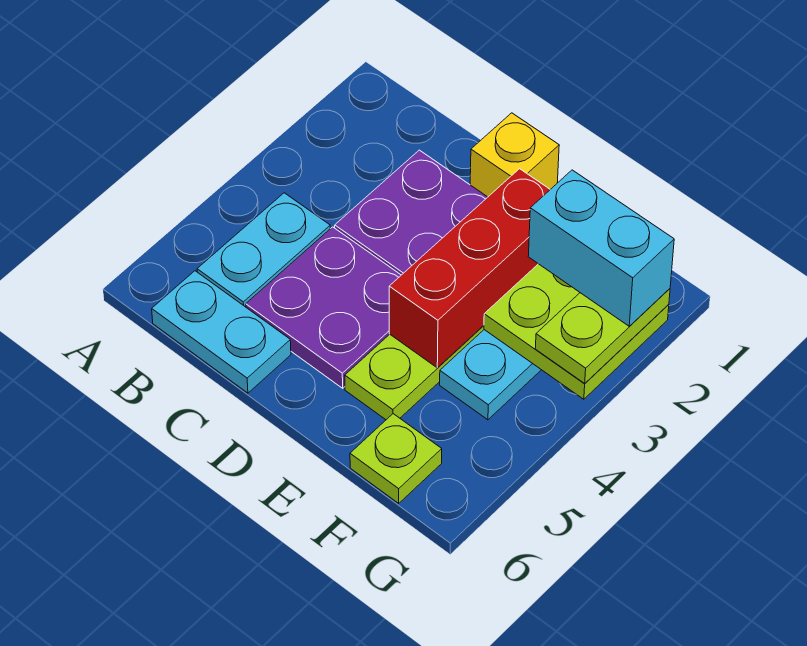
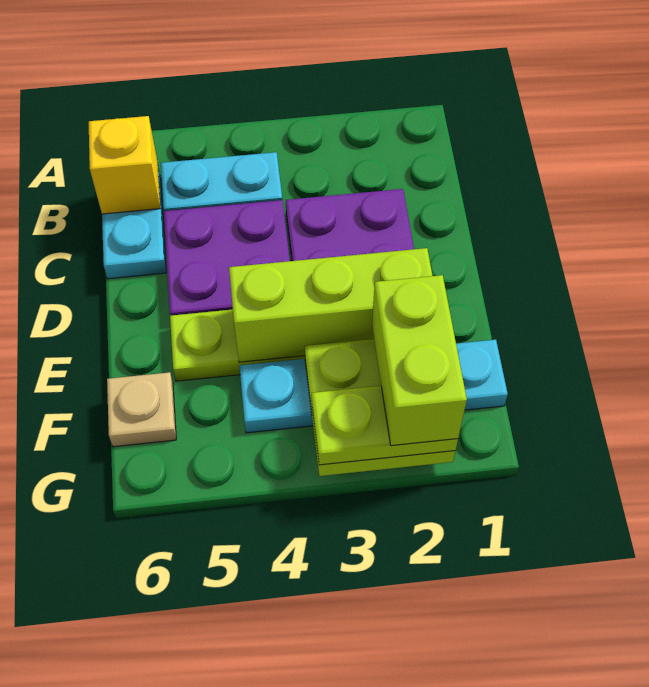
yellow 1x1 brick [470,113,559,197] -> yellow 1x1 brick moved to [89,116,160,214]
red 1x3 brick [389,169,550,368] -> lime 1x3 brick [229,248,432,362]
cyan 1x2 brick [528,170,674,326] -> lime 1x2 brick [372,275,467,446]
lime 1x1 plate [350,414,442,503] -> tan 1x1 plate [107,372,176,447]

